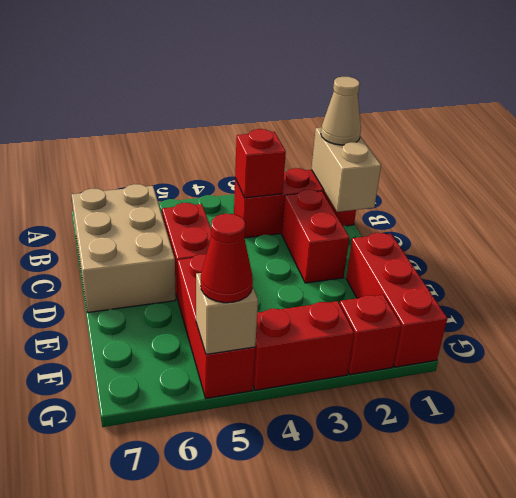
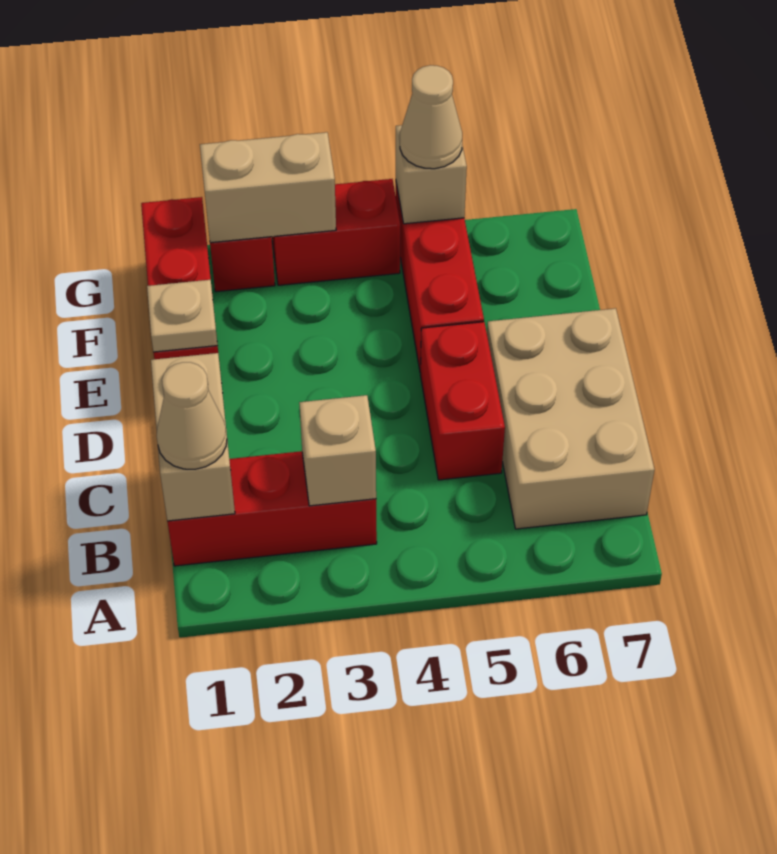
red 1x1 brick [235,129,286,198] -> tan 1x1 brick [299,395,376,506]
red 1x2 brick [282,190,349,283] -> none
none -> tan 1x1 plate [147,280,218,352]
none -> tan 1x2 brick [200,132,336,243]
red 1x1 cone [201,214,253,303] -> tan 1x1 cone [400,65,462,169]

